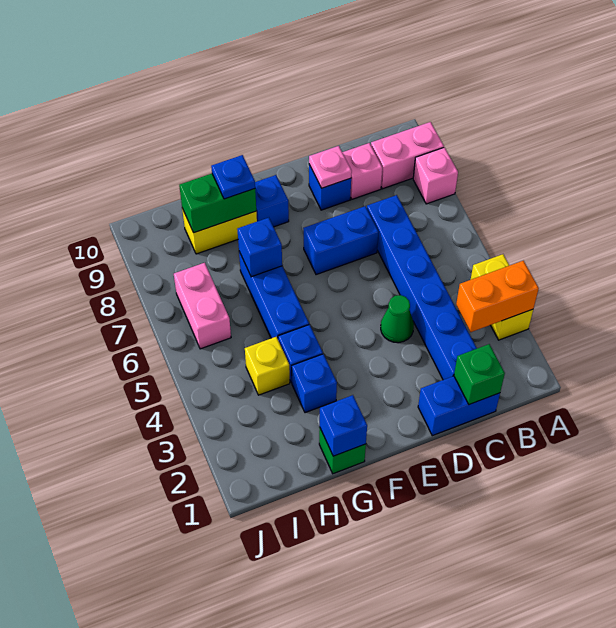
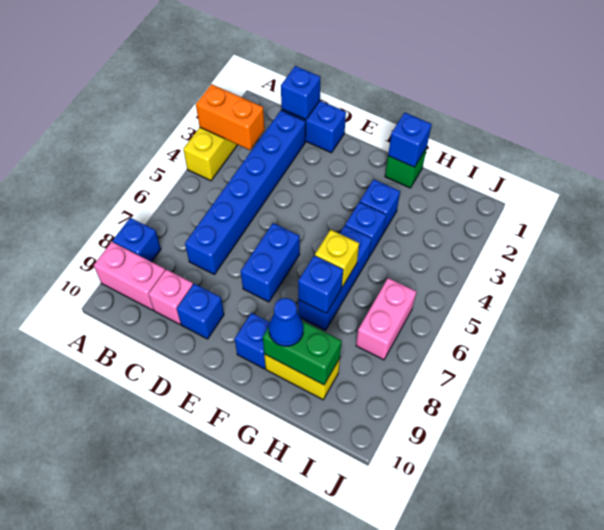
pink 1x1 brick [413,147,458,204] -> blue 1x1 brick [113,218,161,262]
green 1x1 brick [454,344,505,404] -> blue 1x1 brick [281,66,321,120]
green 1x1 cone [381,295,414,343] -> none
blue 1x2 brick [303,206,379,275] -> blue 1x2 brick turned to [241,223,300,302]
pink 1x1 plate [309,146,352,188] -> none
blue 1x1 plate [211,155,255,199] -> blue 1x1 cone [269,298,303,346]
yellow 1x1 brick [245,337,290,395] -> yellow 1x1 brick moved to [315,230,359,287]

